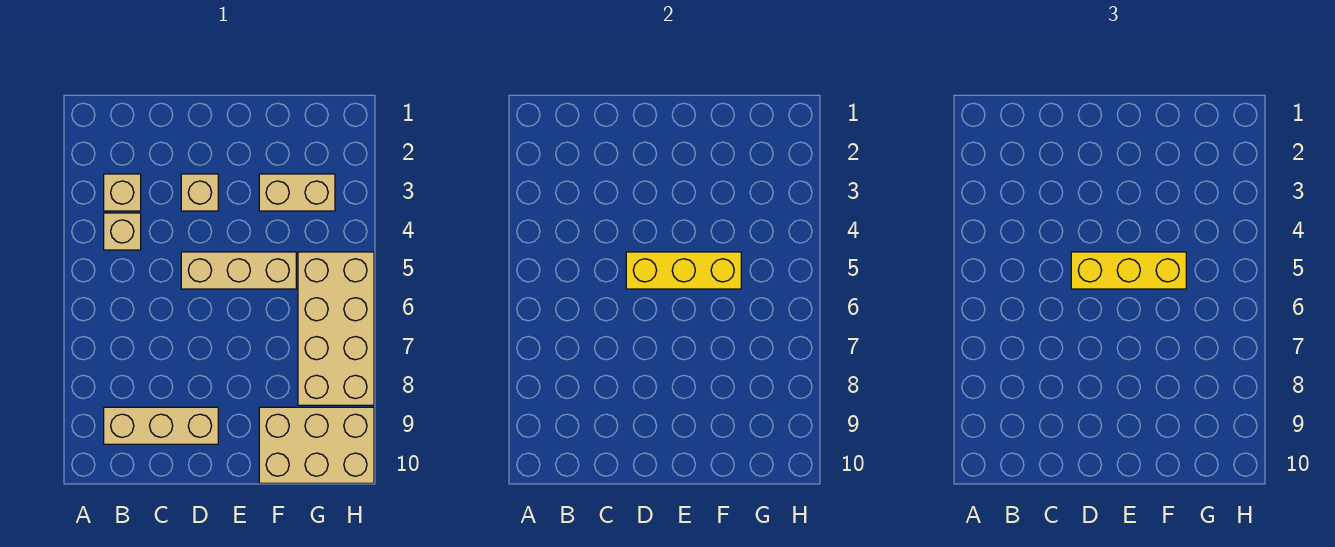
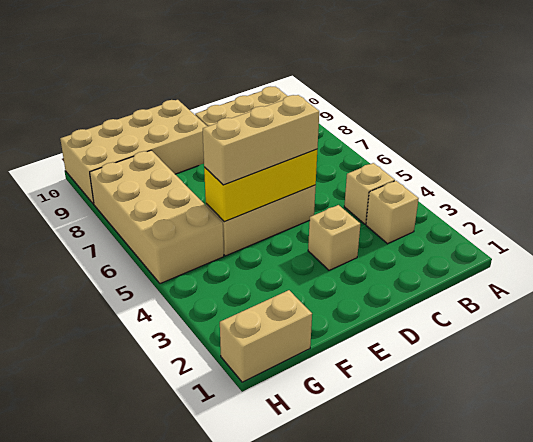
yellow 1x3 brick [1071,252,1186,289] -> tan 1x3 brick [203,95,319,185]
tan 1x2 brick [259,174,335,211] -> tan 1x2 brick moved to [220,290,312,382]
tan 2x3 brick [259,407,374,483] -> tan 2x4 brick [60,100,207,204]

